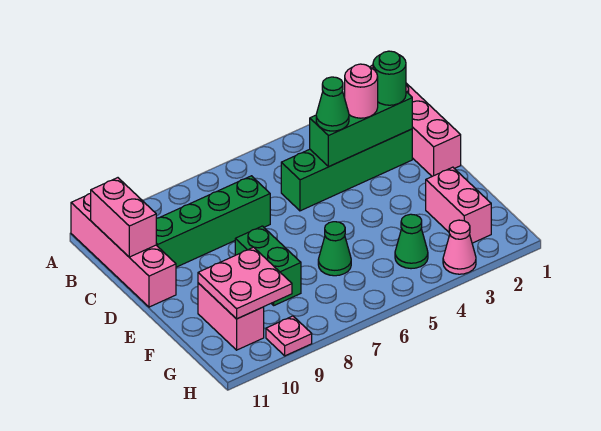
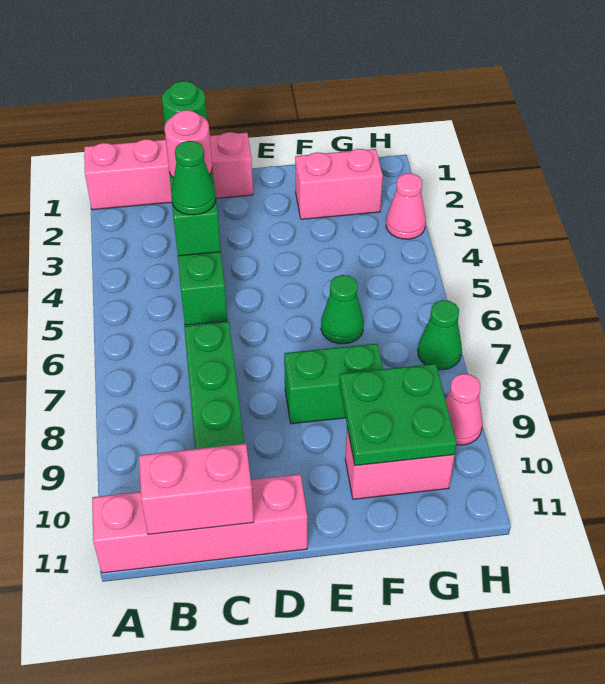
pink 2x2 plate [198,247,292,319] -> green 2x2 plate [339,364,457,466]
green 1x1 cone [395,214,428,269] -> green 1x1 cone moved to [418,300,462,370]
pink 1x1 plate [266,316,312,356] -> pink 1x1 cone [445,374,483,445]

